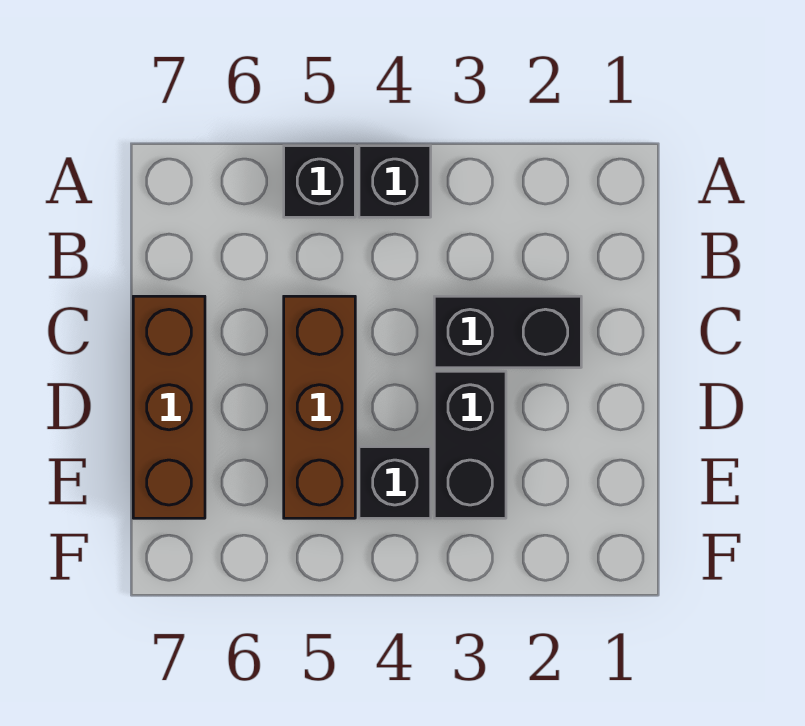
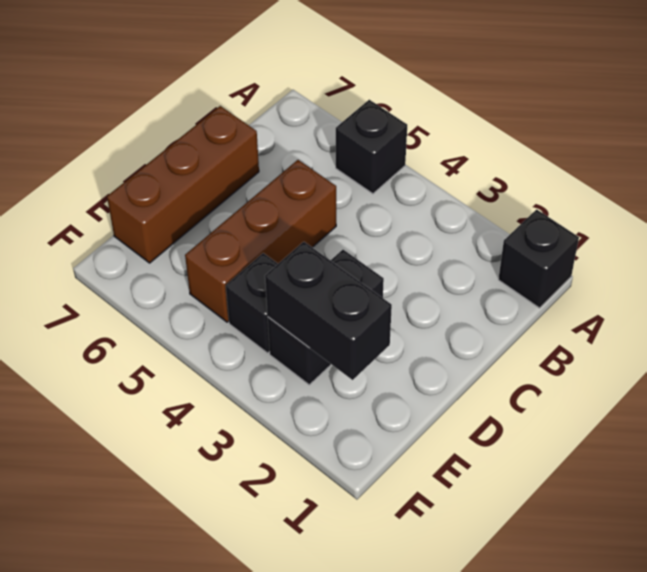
black 1x1 brick [359,146,431,217] -> black 1x1 brick moved to [498,209,579,308]
black 1x2 brick [434,296,581,368] -> black 1x2 brick moved to [265,242,392,380]

